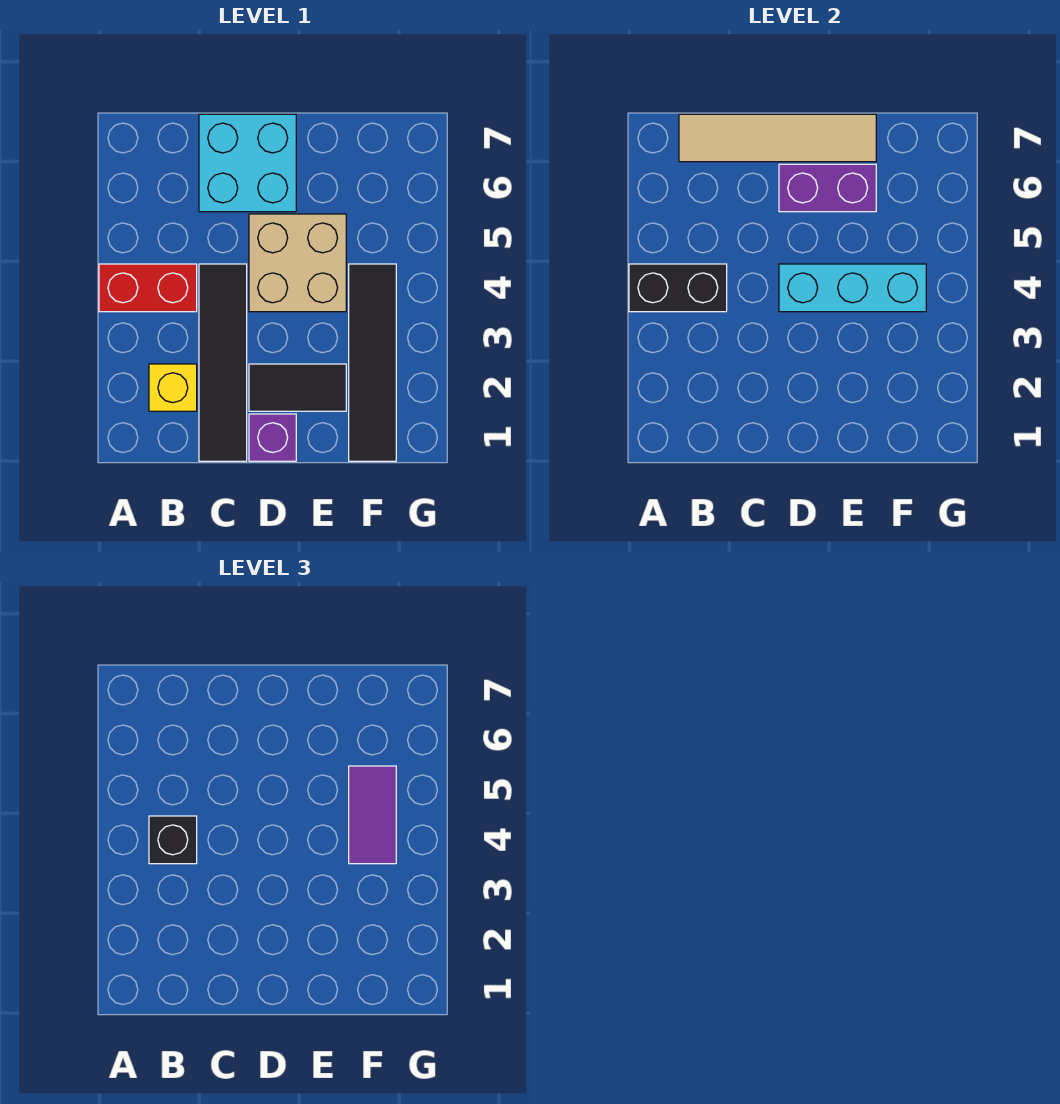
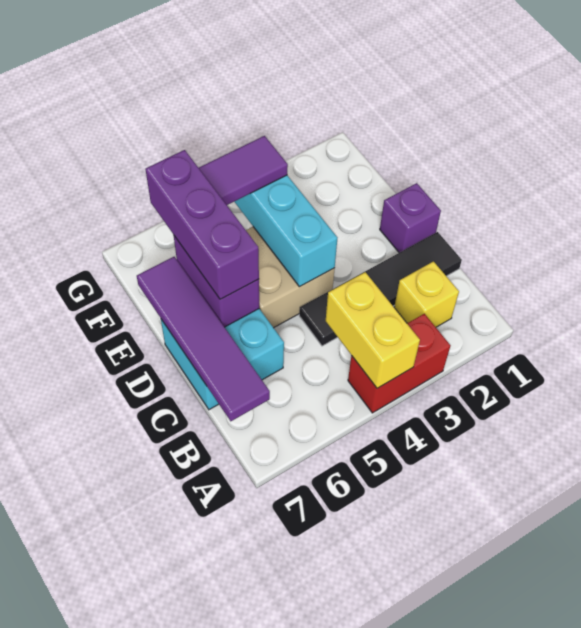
red 1x2 brick [99,264,197,312] -> red 1x2 brick turned to [348,314,450,413]
black 1x2 brick [629,264,727,312] -> yellow 1x2 brick [326,272,420,388]
black 1x1 brick [149,816,197,864] -> none
tan 1x4 tile [679,114,876,162] -> purple 1x4 tile [137,257,270,421]
black 1x2 tile [249,364,346,411] -> none
none -> purple 1x3 brick [145,150,259,299]
black 1x4 tile [349,264,396,461] -> none

